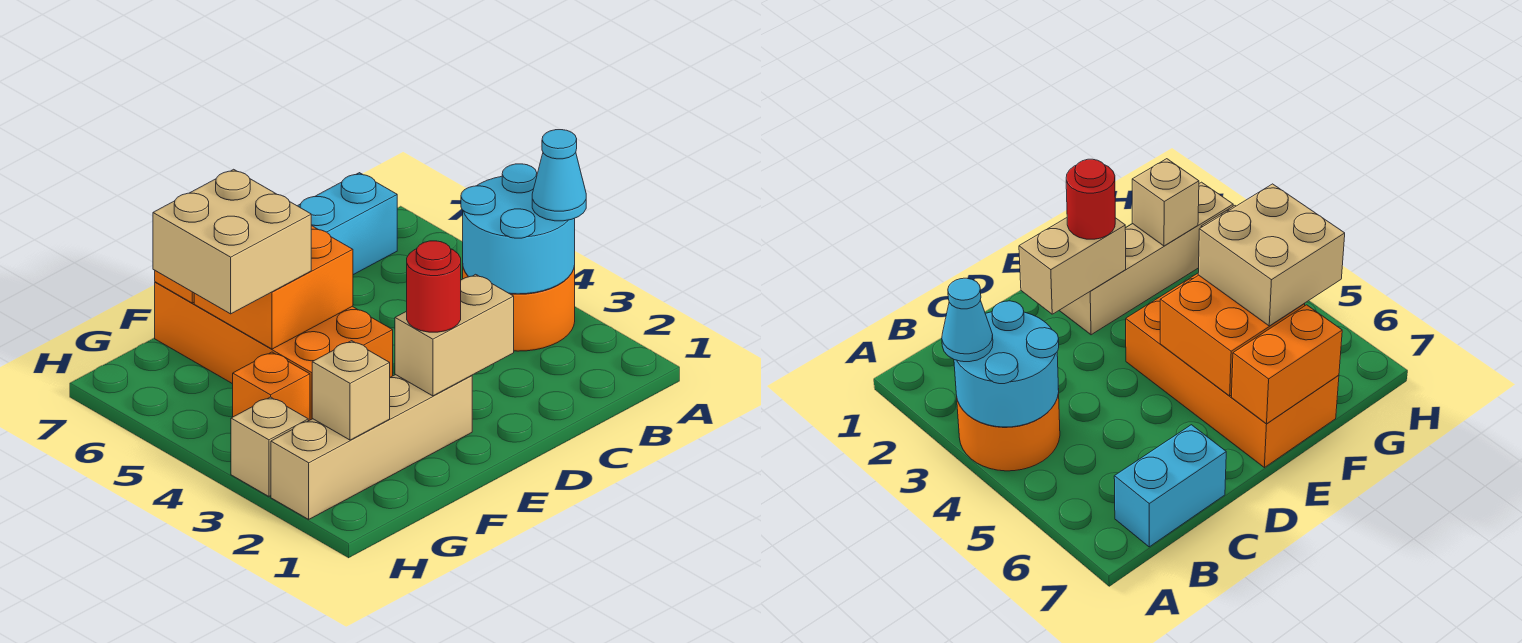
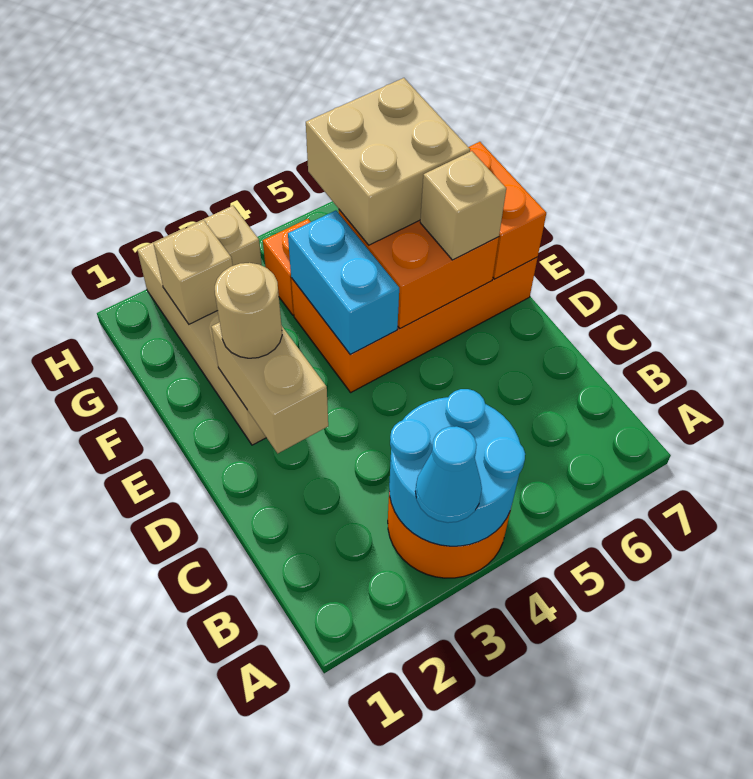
cyan 1x2 brick [298,173,397,275] -> cyan 1x2 brick moved to [288,210,399,355]
red 1x1 round brick [407,241,461,332] -> tan 1x1 round brick [215,263,282,358]
none -> tan 1x1 brick [420,151,506,260]

